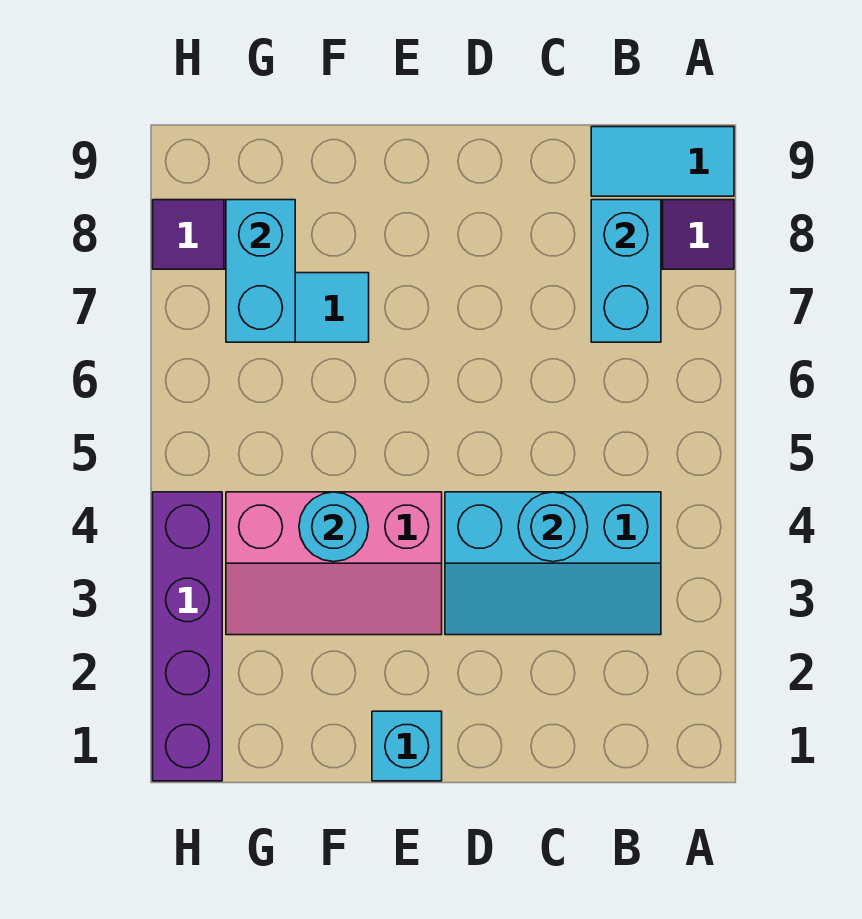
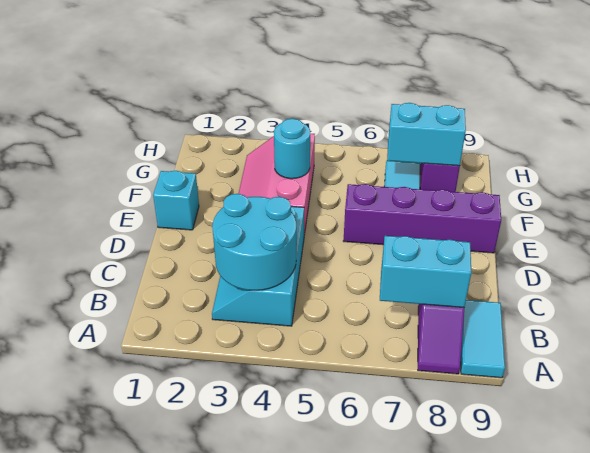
cyan 1x1 round brick [518,492,588,562] -> cyan 2x2 round brick [212,194,296,290]
purple 1x4 brick [153,492,222,781] -> purple 1x4 brick moved to [343,184,501,253]

